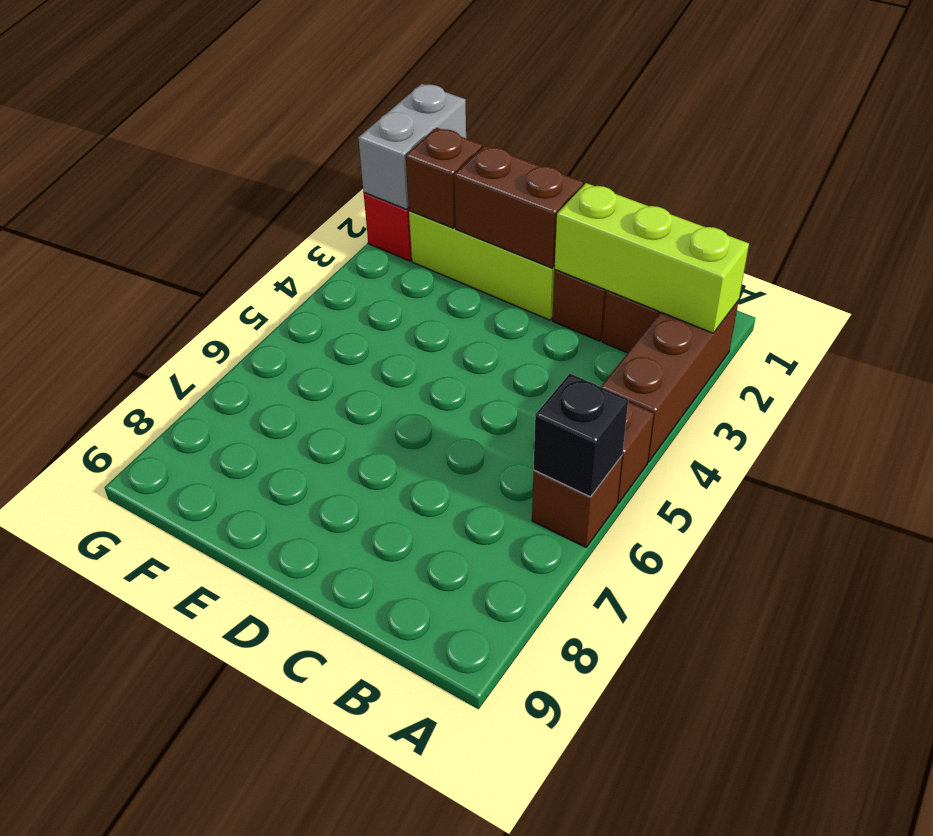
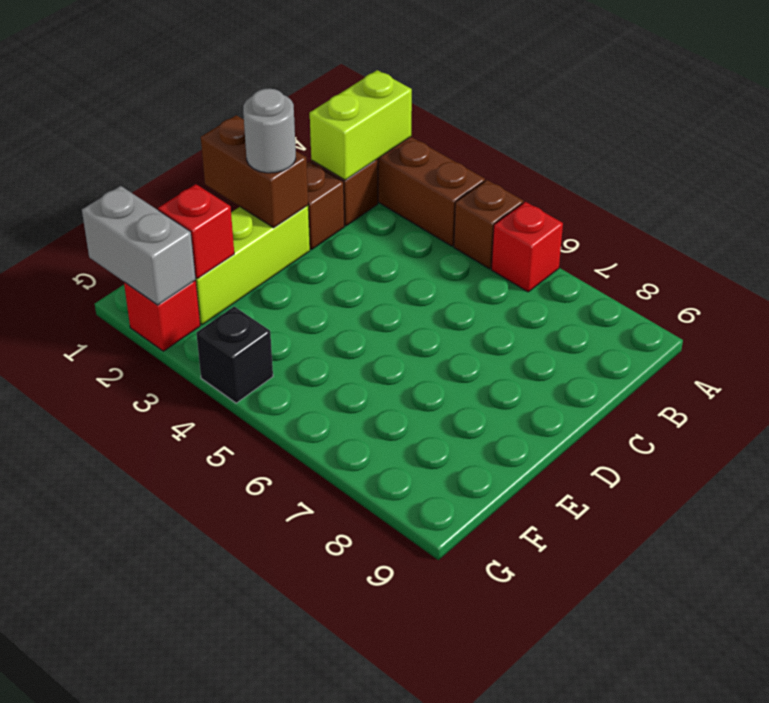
lime 1x3 brick [555,183,749,333] -> lime 1x2 brick [310,70,412,180]
brown 1x1 brick [532,456,622,547] -> red 1x1 brick [491,202,563,292]
black 1x1 brick [534,374,628,497] -> black 1x1 brick moved to [196,307,273,403]
brown 1x2 brick [454,146,583,268] -> brown 1x2 brick turned to [201,115,308,228]
none -> grey 1x1 round brick [243,88,296,173]
brown 1x1 brick [406,128,482,228] -> red 1x1 brick [158,184,234,279]

